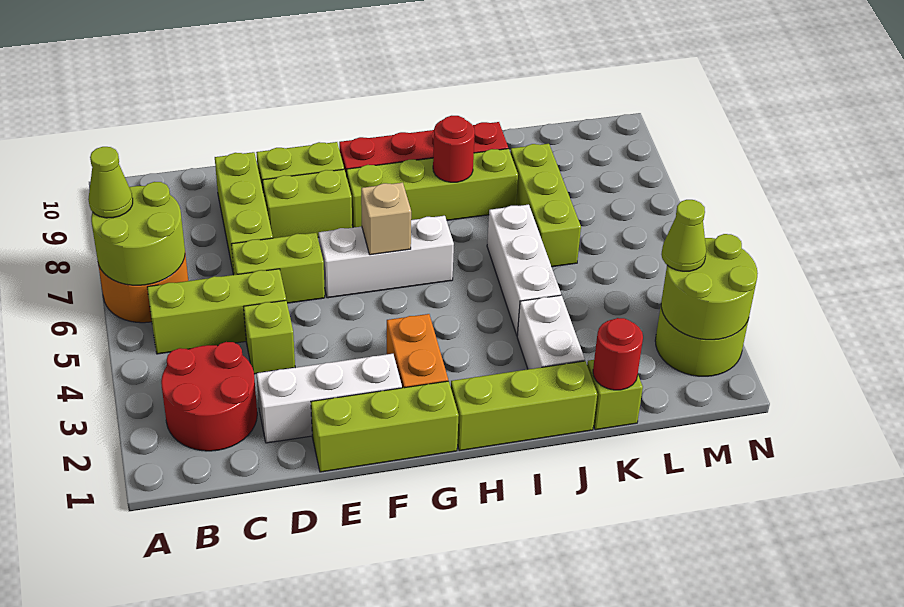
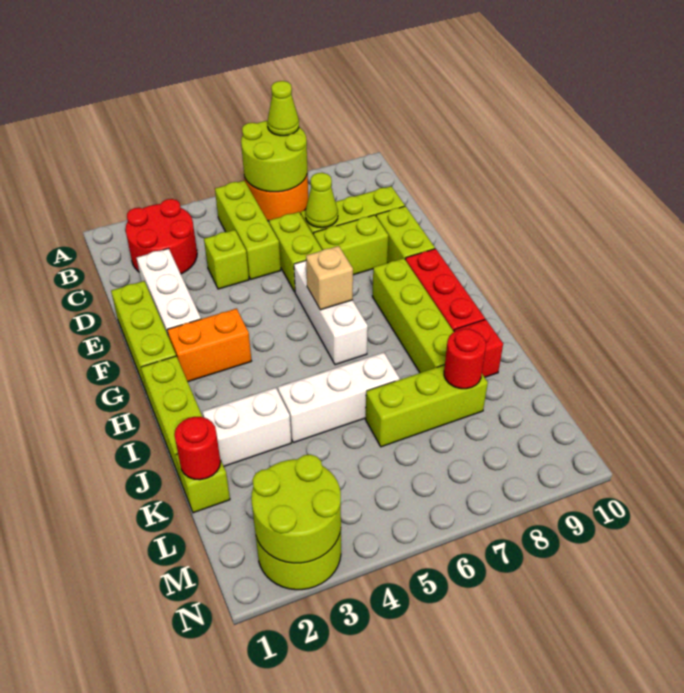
lime 1x2 brick [263,169,352,238] -> lime 1x2 brick turned to [313,215,388,275]
red 1x1 round brick [433,116,475,182] -> red 1x1 round brick moved to [444,329,486,389]
lime 1x1 cone [661,200,706,271] -> lime 1x1 cone moved to [305,173,338,228]

